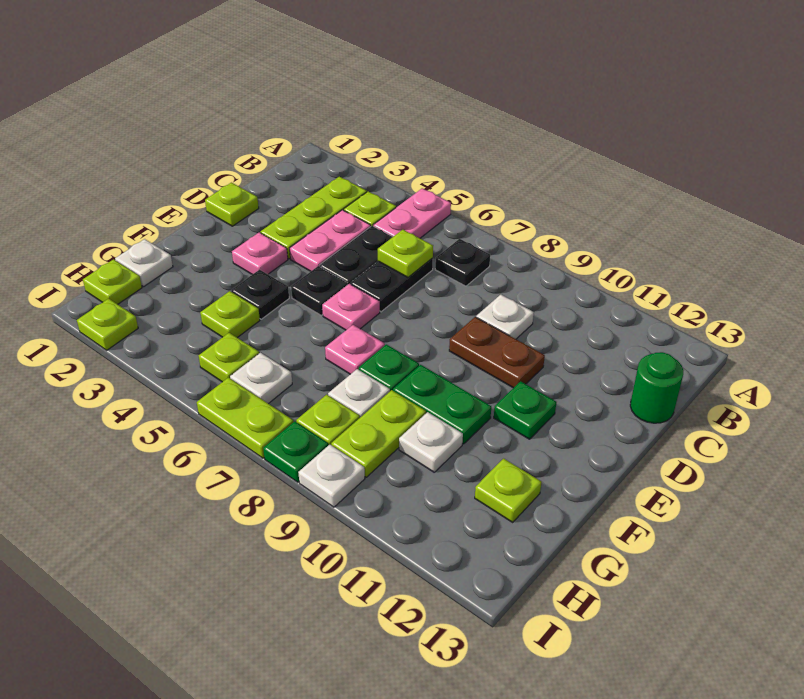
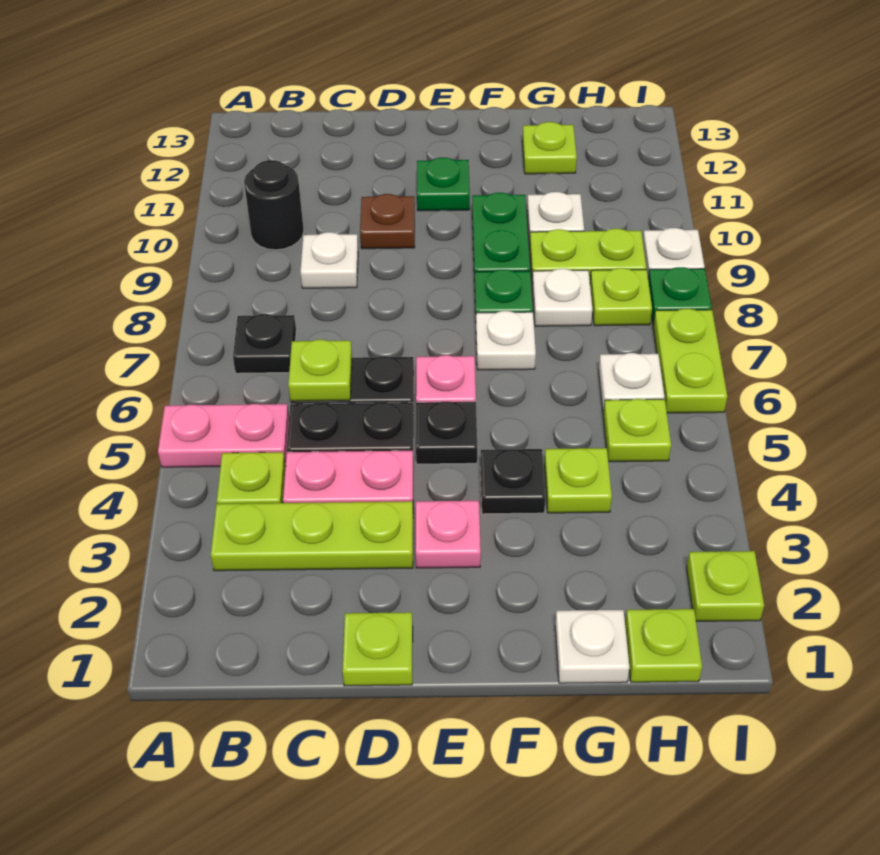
none -> black 1x1 round brick [244,160,304,250]
green 1x1 round brick [630,352,683,423] -> none
brown 1x2 plate [449,317,545,388] -> brown 1x1 plate [360,194,415,249]
pink 1x1 plate [325,325,385,374] -> white 1x1 plate [476,311,536,370]

